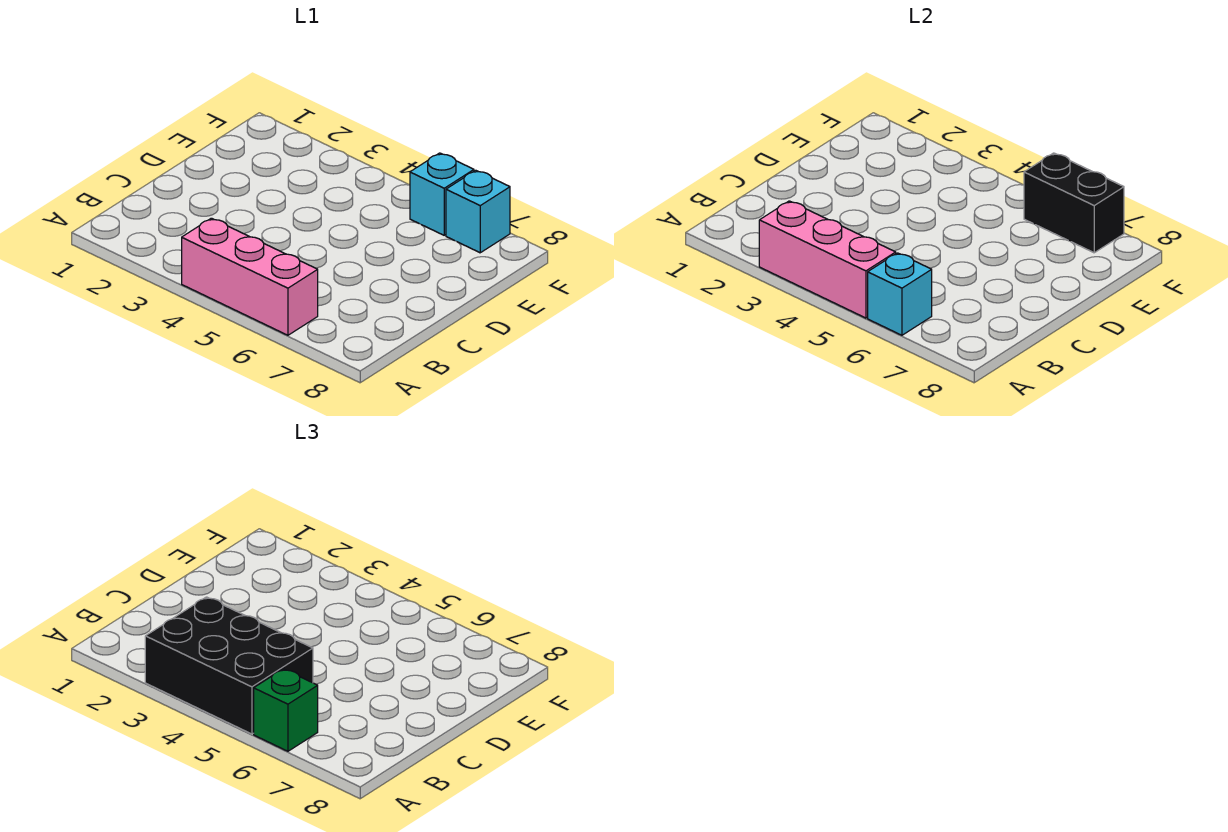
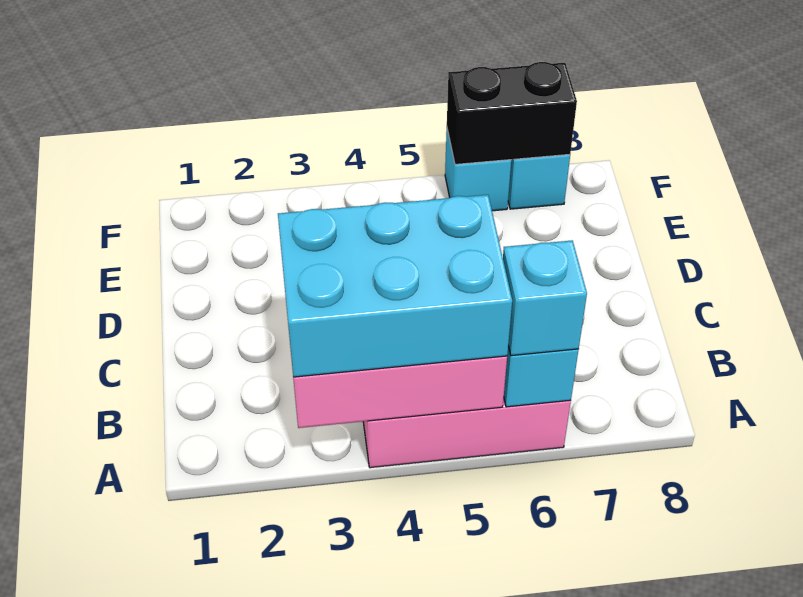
black 2x3 brick [145,597,313,734] -> cyan 2x3 brick [278,195,512,377]
green 1x1 brick [254,669,318,751] -> cyan 1x1 brick [503,240,587,356]

